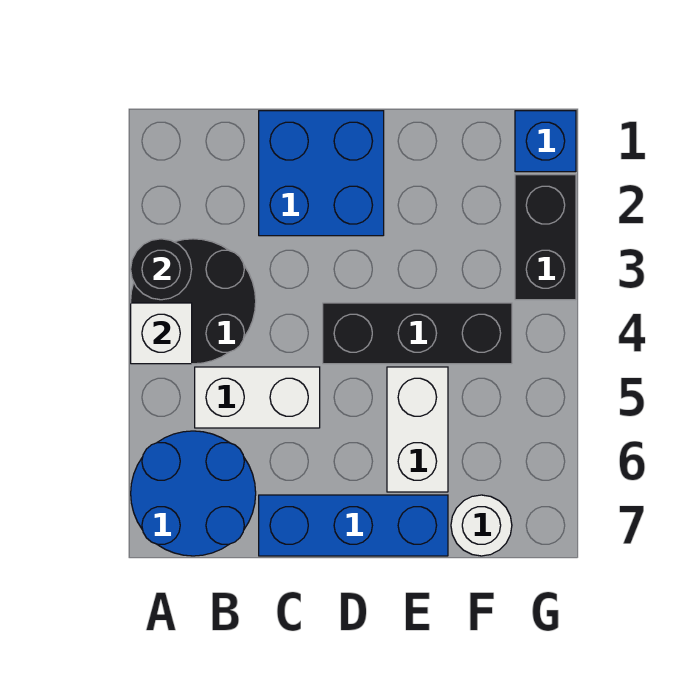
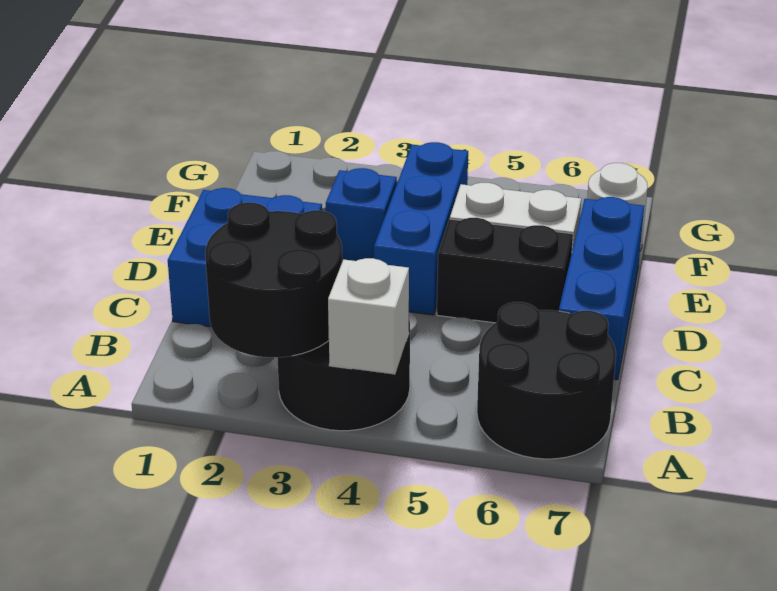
black 1x1 round brick [131,239,192,300] -> black 2x2 round brick [205,202,342,357]
blue 2x2 round brick [131,431,256,556] -> black 2x2 round brick [477,302,616,459]
white 1x2 brick [195,367,320,428] -> none
black 1x3 brick [323,303,512,364] -> blue 1x3 brick [374,142,468,315]
blue 1x1 brick [515,111,576,172] -> blue 1x1 brick moved to [326,168,397,261]
black 1x2 brick [515,175,576,300] -> black 1x2 brick moved to [437,218,573,323]

